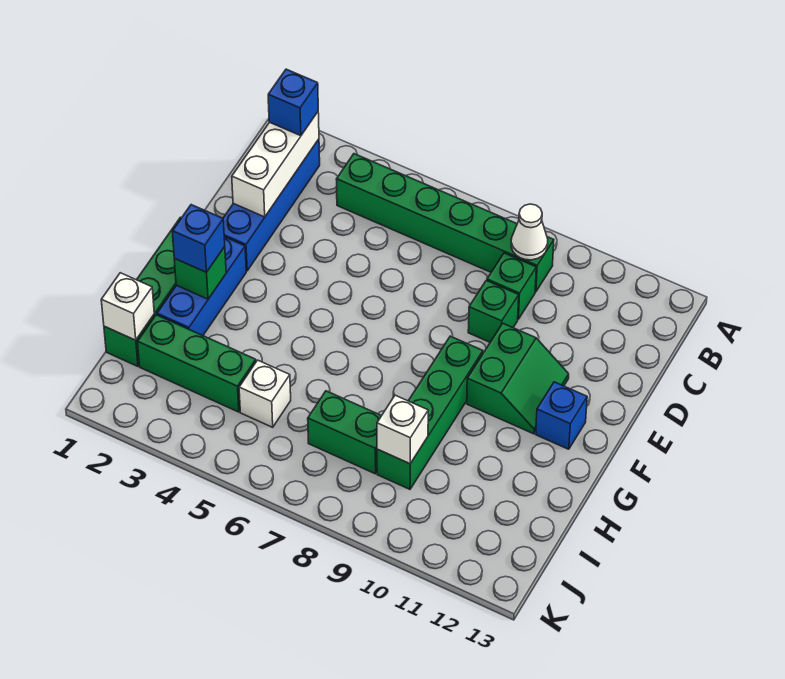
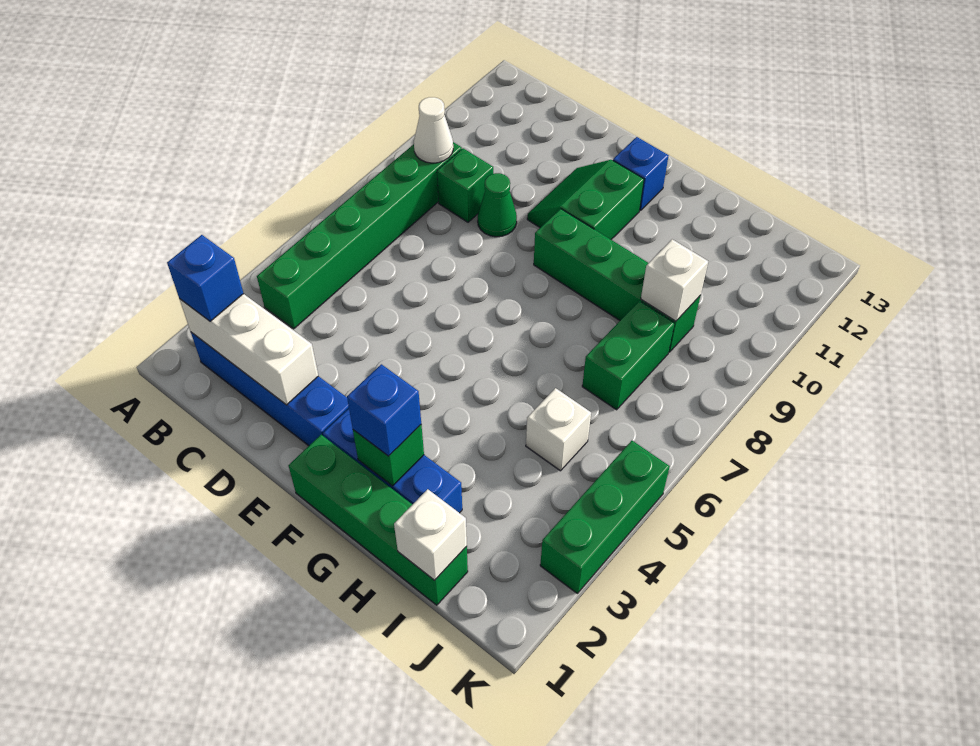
green 1x1 brick [468,281,519,342] -> green 1x1 cone [478,173,517,237]
green 2x2 slope [467,323,569,434] -> green 2x2 slope turned to [527,160,644,239]
green 1x3 brick [138,315,256,412] -> green 1x3 brick moved to [540,441,670,593]

